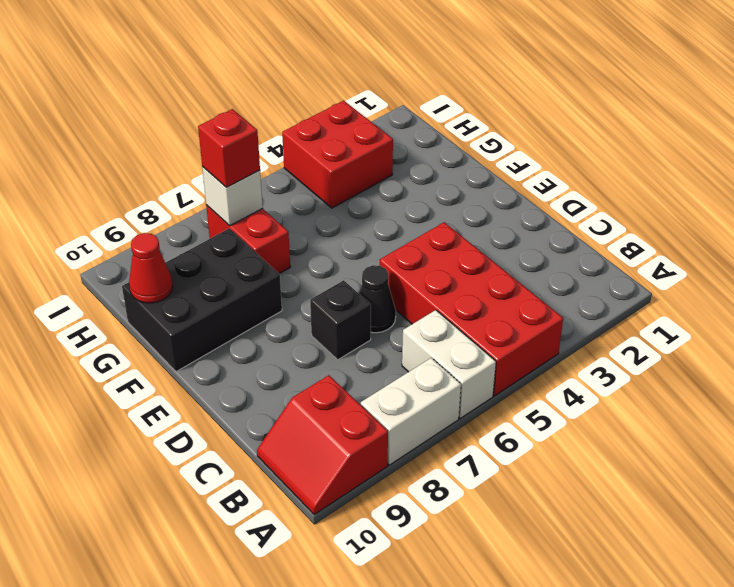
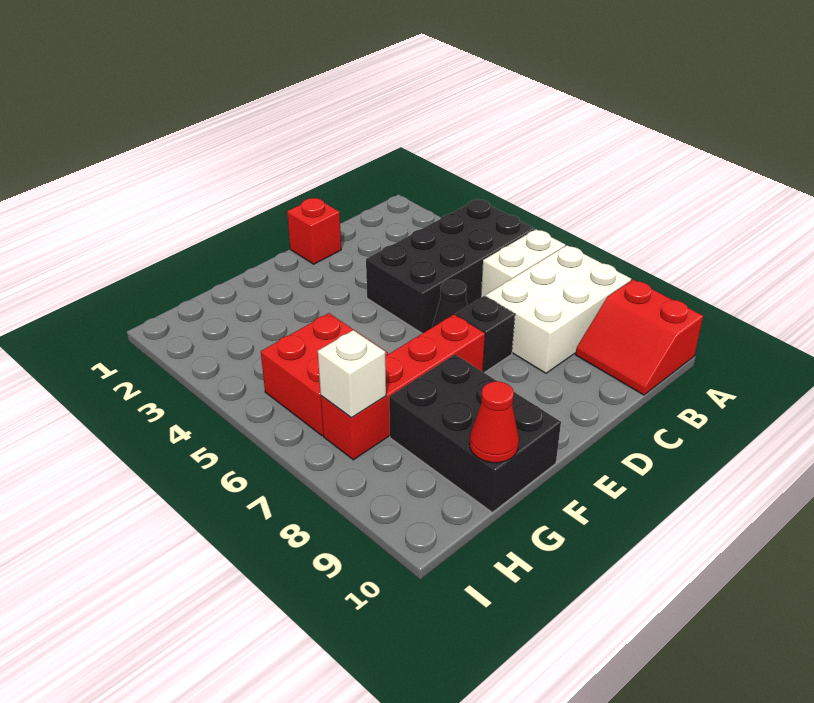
red 2x4 brick [380,222,563,396] -> black 2x4 brick [366,199,534,333]
white 1x2 brick [361,358,461,465] -> white 2x3 brick [485,245,631,373]
red 2x2 slope [257,375,388,515] -> red 2x2 slope turned to [576,280,703,395]
red 1x2 brick [206,205,290,274] -> red 1x4 brick [321,314,485,460]
red 2x2 brick [282,101,393,208] -> red 2x2 brick moved to [261,313,388,436]
red 1x1 brick [198,109,260,187] -> red 1x1 brick moved to [287,198,341,264]

